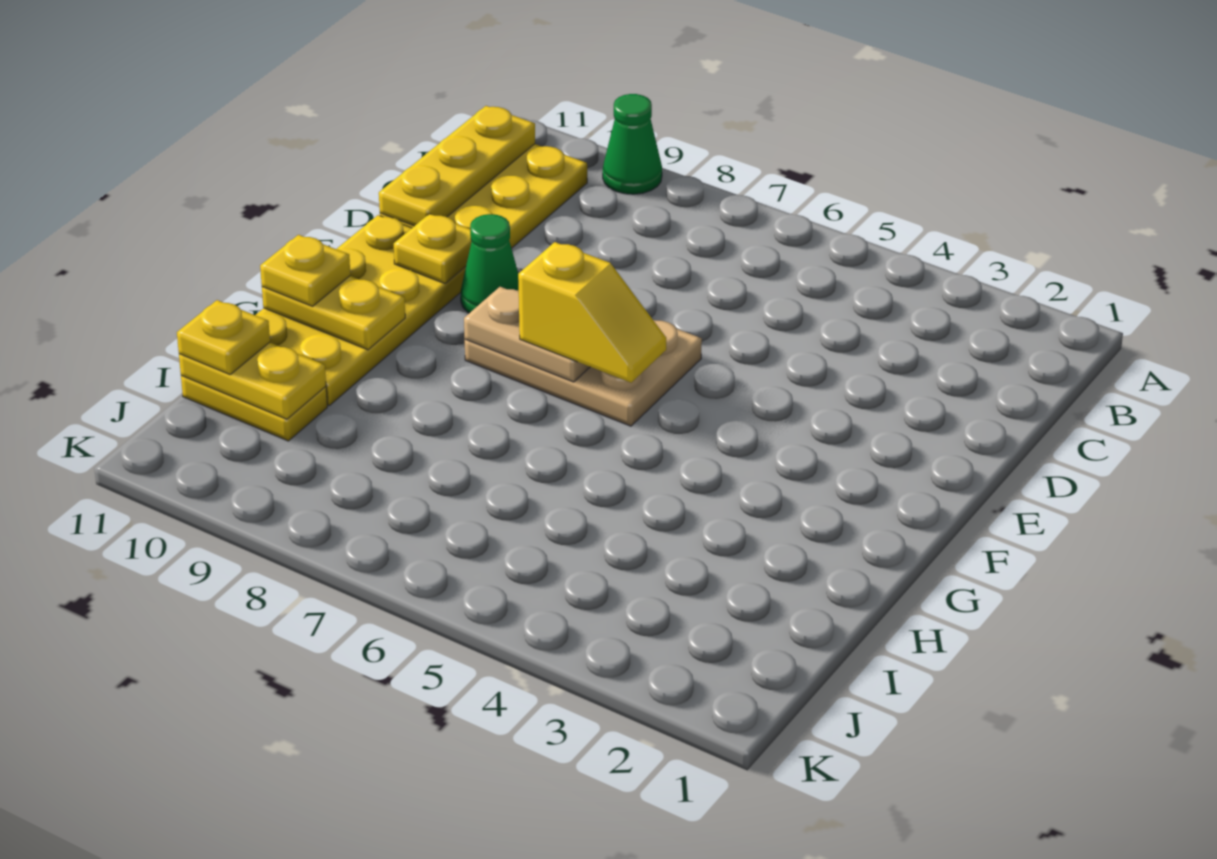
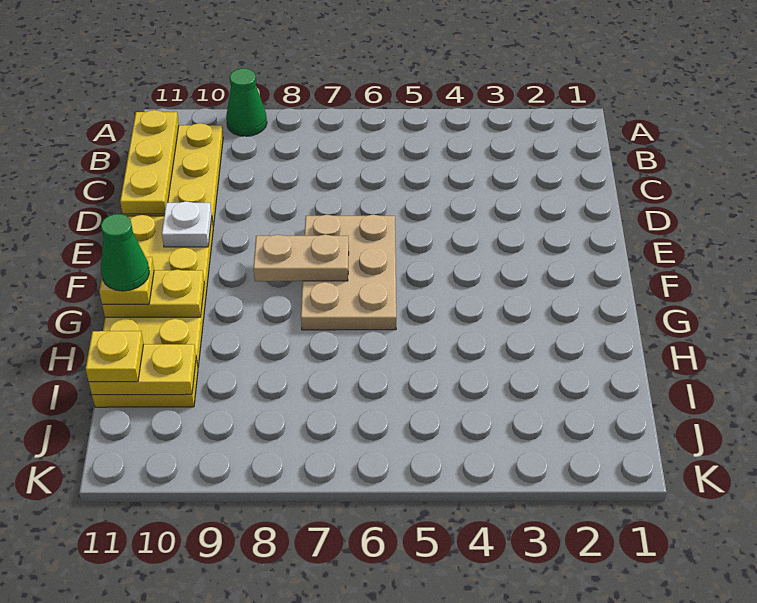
tan 2x3 plate [465,320,702,426] -> tan 2x3 plate turned to [301,215,396,330]
green 1x1 cone [461,214,519,313] -> green 1x1 cone moved to [101,214,149,291]
yellow 1x1 plate [394,214,472,283] -> white 1x1 plate [162,201,212,247]
yellow 1x2 slope [518,242,666,383] -> none

